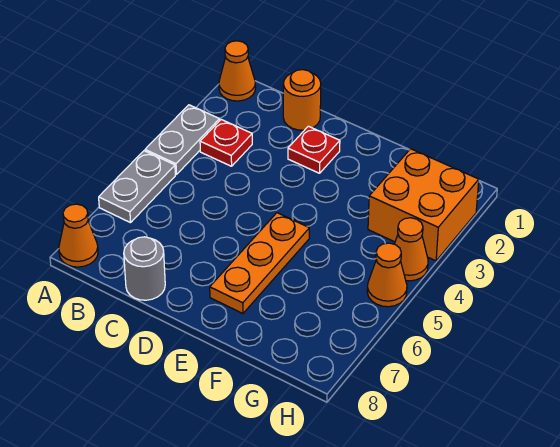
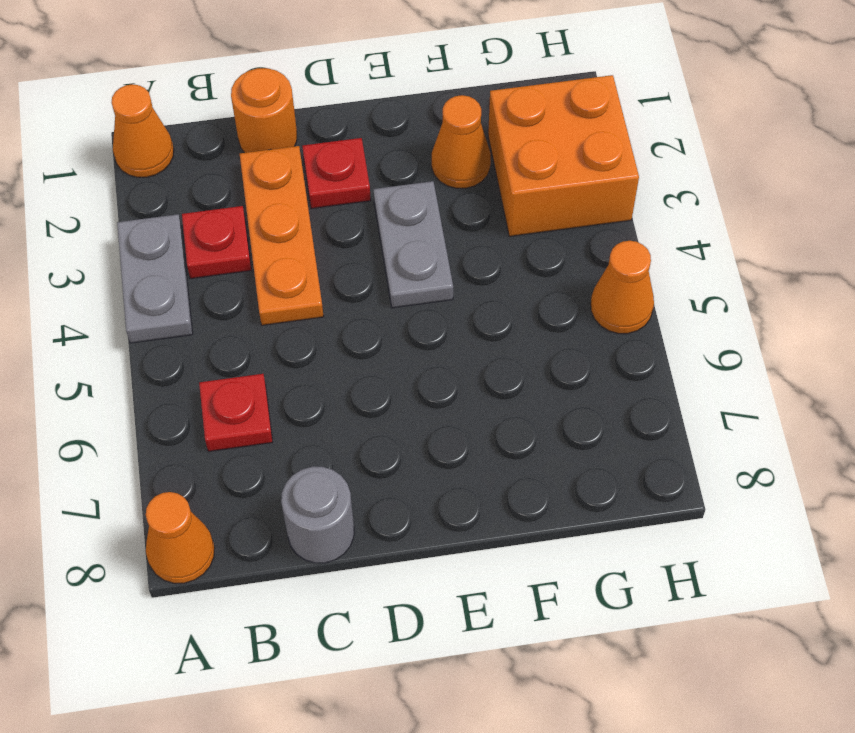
grey 1x2 plate [99,151,175,223] -> grey 1x2 plate moved to [373,181,453,308]
none -> red 1x1 plate [199,374,273,452]
orange 1x3 plate [210,213,309,314] -> orange 1x3 plate moved to [240,146,324,325]
orange 1x1 cone [395,218,428,281] -> orange 1x1 cone moved to [432,95,491,188]

